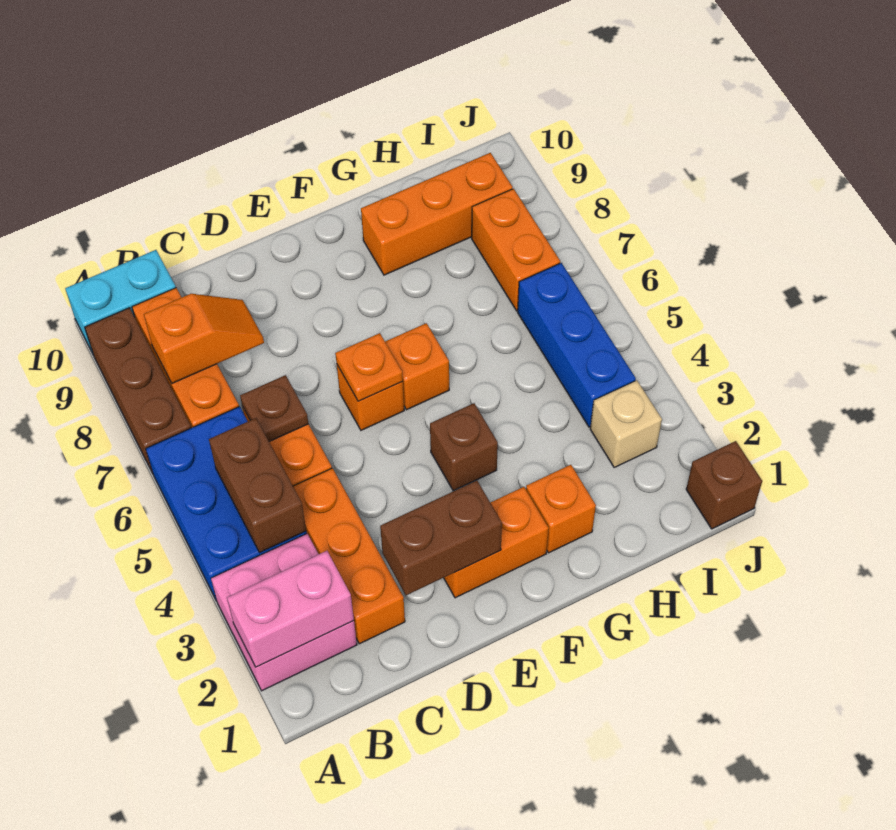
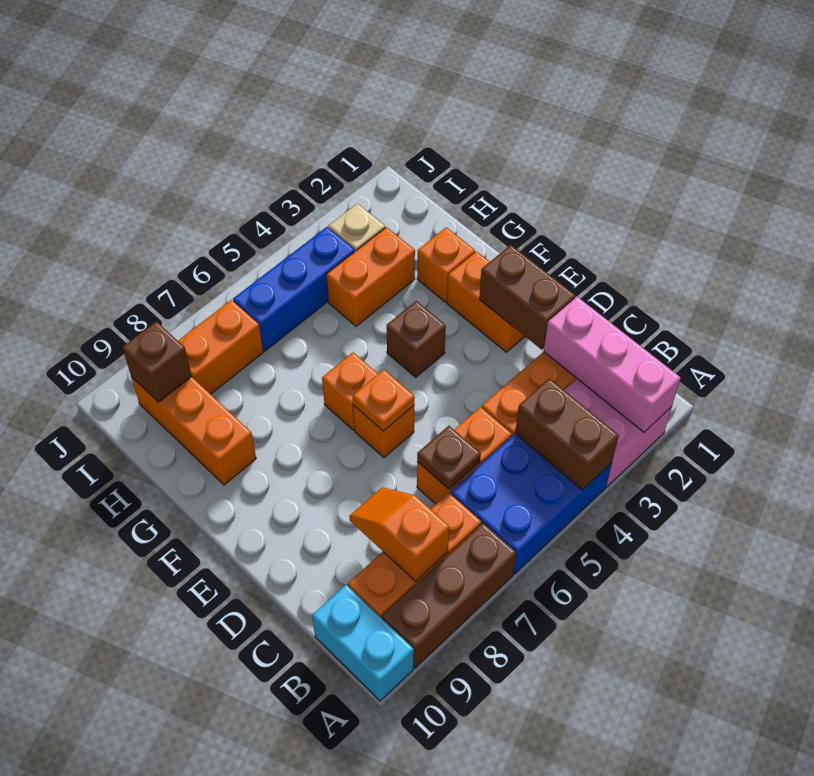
pink 1x2 brick [227,551,354,667] -> pink 1x3 brick [544,297,681,432]
brown 1x2 brick [209,418,306,553] -> brown 1x2 brick turned to [515,378,619,490]
none -> orange 1x2 brick [326,227,415,326]
brown 1x1 brick [686,441,762,529] -> brown 1x1 brick moved to [122,321,192,402]

